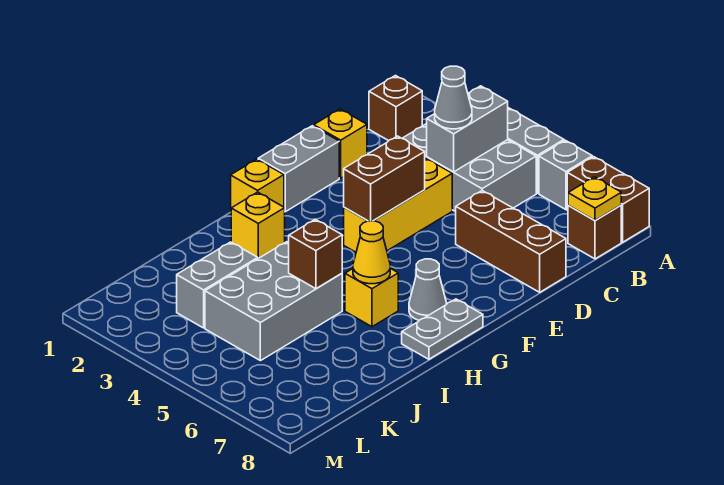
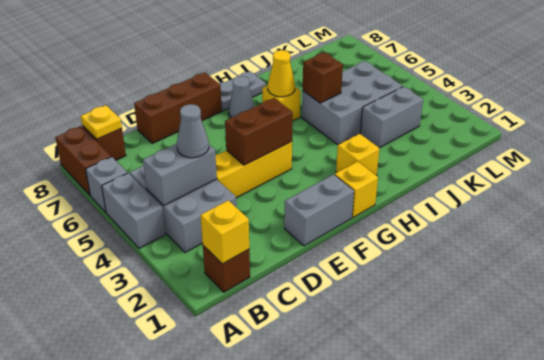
yellow 1x1 brick [314,109,367,178] -> yellow 1x1 brick moved to [201,200,249,264]
brown 1x3 brick [456,191,566,292] -> brown 1x3 brick turned to [134,73,222,144]

